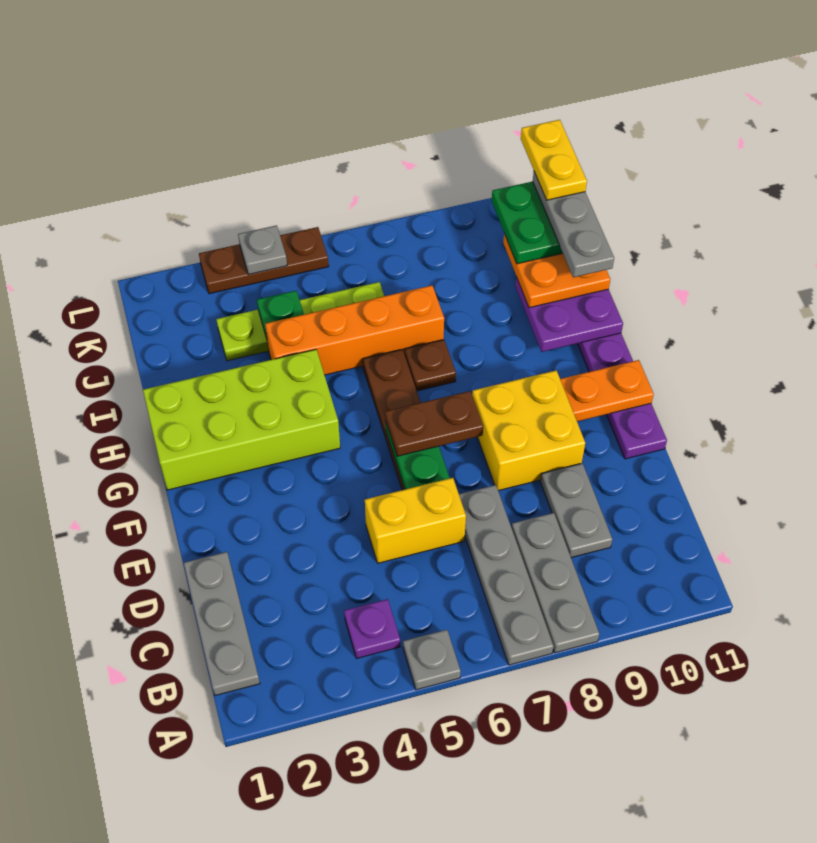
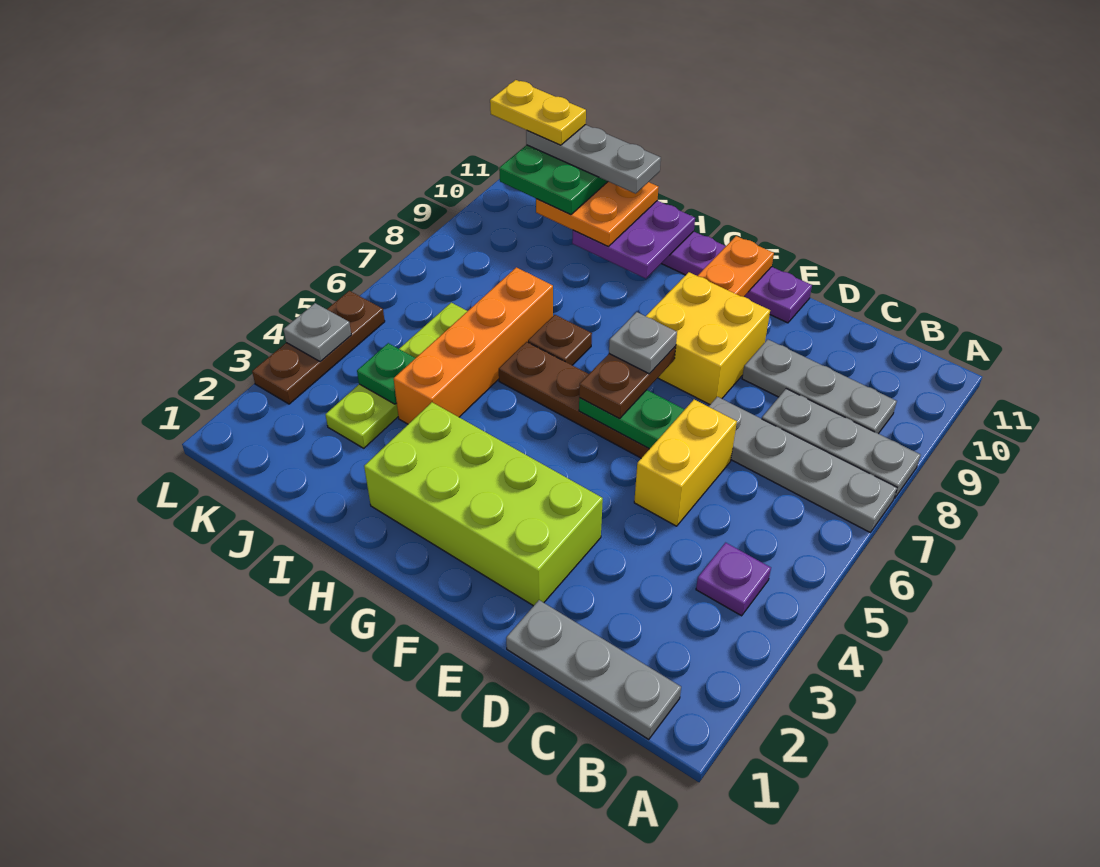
grey 1x1 plate [403,630,461,690] -> grey 1x1 plate moved to [609,312,677,374]
grey 1x2 plate [540,463,612,558] -> grey 1x3 plate [742,339,897,434]
lime 2x4 brick [143,349,340,490] -> lime 2x4 brick turned to [364,402,603,606]

